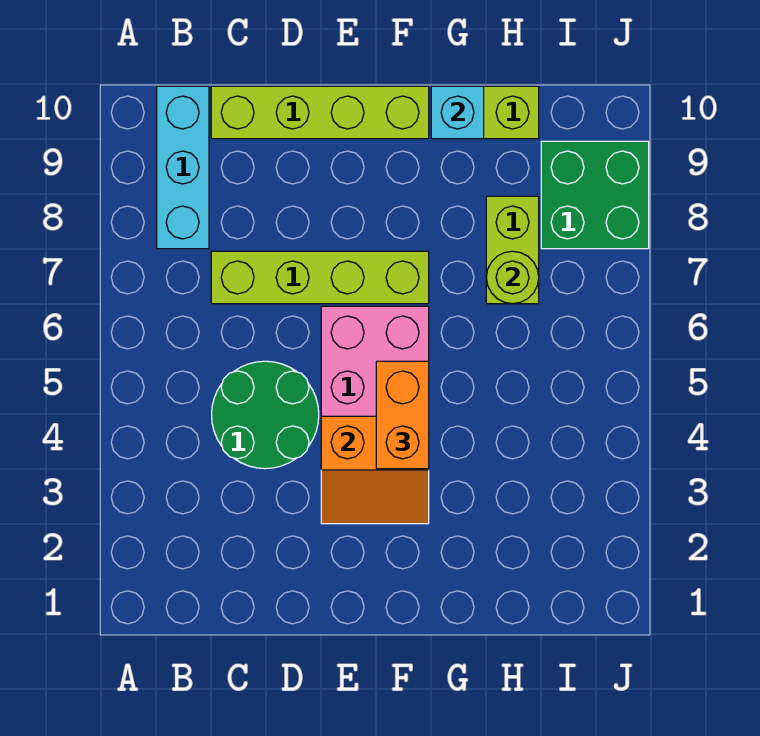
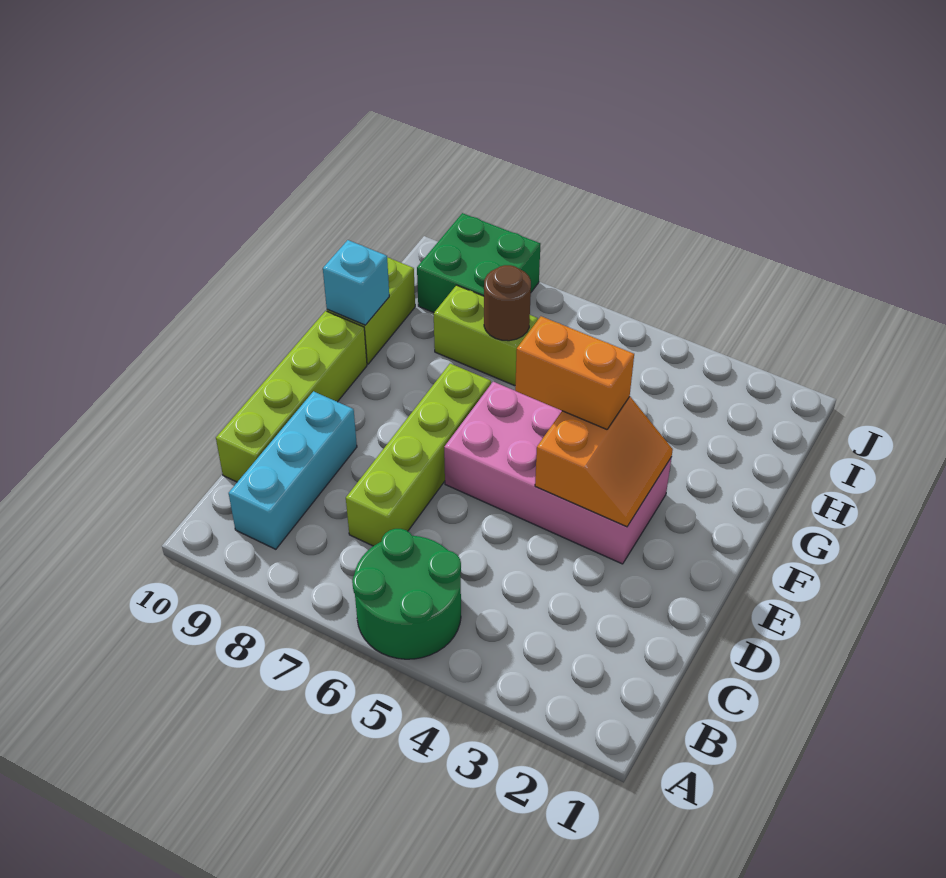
cyan 1x3 brick [157,86,209,249] -> cyan 1x3 brick turned to [229,391,357,549]
green 2x2 round brick [212,361,319,469] -> green 2x2 round brick moved to [352,529,461,659]
lime 1x1 round brick [486,251,539,304] -> brown 1x1 round brick [484,265,531,341]

